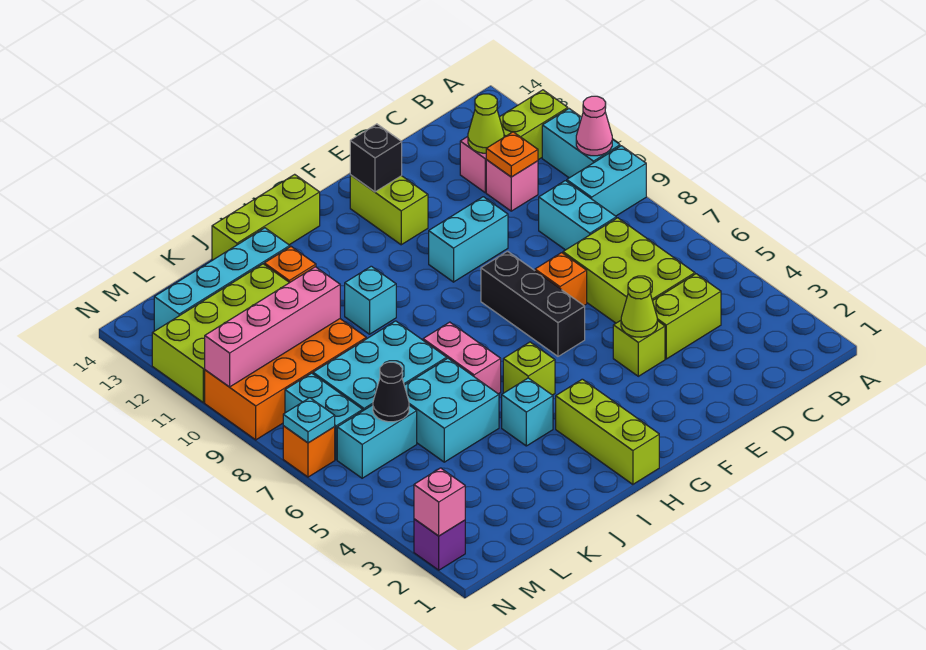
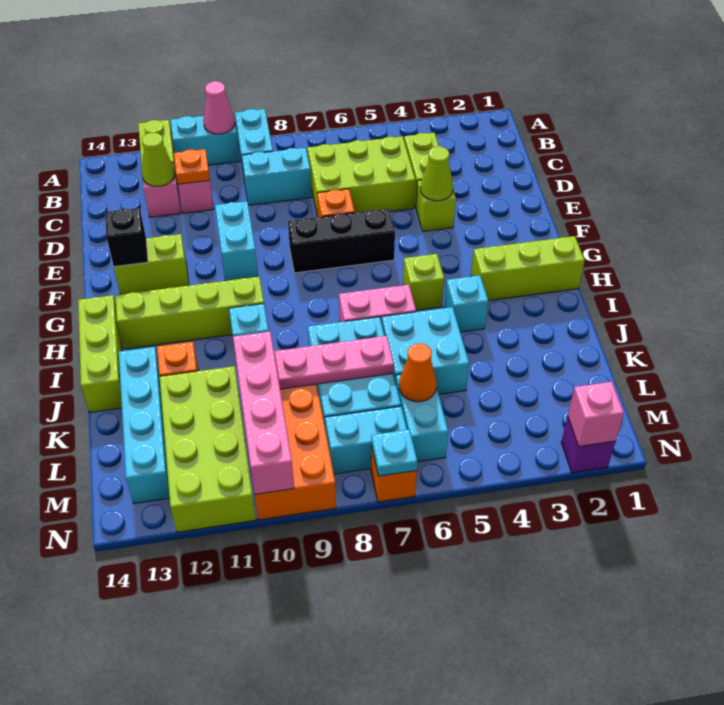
none -> lime 1x4 brick [115,277,264,349]
none -> pink 1x3 plate [274,336,394,389]
black 1x1 cone [373,362,409,422] -> orange 1x1 cone [399,343,437,402]

